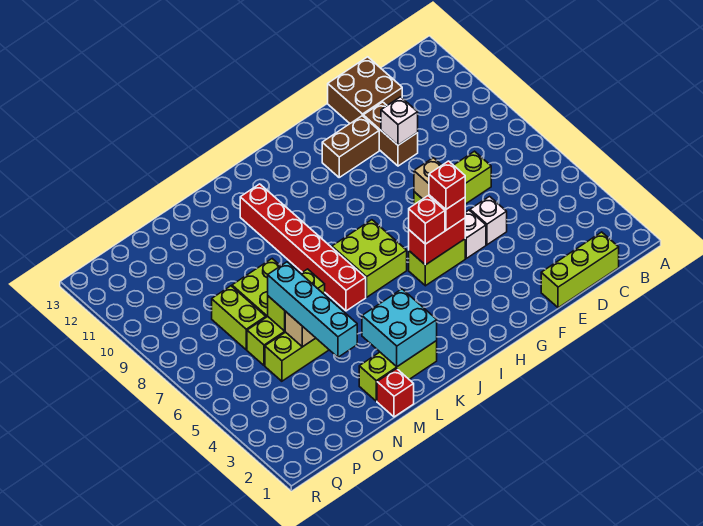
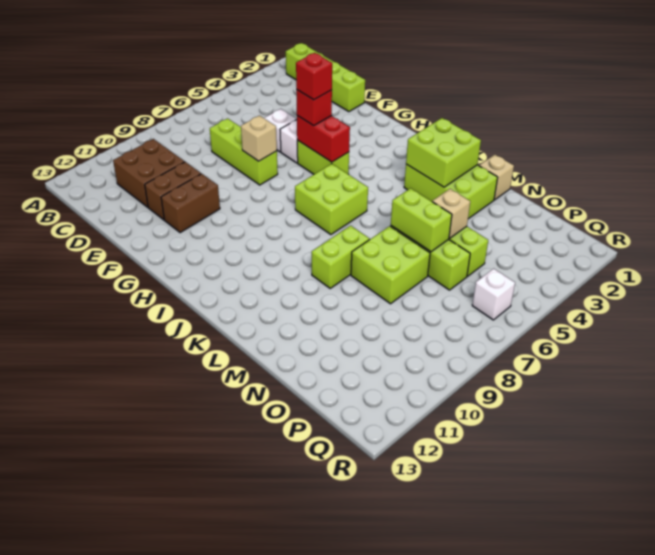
lime 1x3 brick [541,232,619,308] -> lime 1x4 brick [286,43,365,112]
brown 2x2 brick [328,57,402,123] -> brown 2x2 brick moved to [113,139,185,207]
white 1x1 brick [381,97,418,145] -> white 1x1 brick moved to [472,269,515,320]
brown 1x2 brick [322,116,379,177] -> brown 1x2 brick turned to [161,174,220,233]
red 1x1 brick [409,196,445,244] -> none
lime 1x3 brick [359,341,437,401] -> lime 2x3 brick [404,164,498,219]
cyan 2x2 brick [362,289,437,367] -> lime 2x2 brick [406,118,481,187]
red 1x6 brick [240,184,366,311] -> none
red 1x1 brick [377,369,414,417] -> tan 1x1 brick [479,155,514,200]
cyan 1x4 brick [268,262,357,357] -> none
lime 1x2 brick [212,286,266,350] -> lime 1x2 brick moved to [312,226,370,288]

